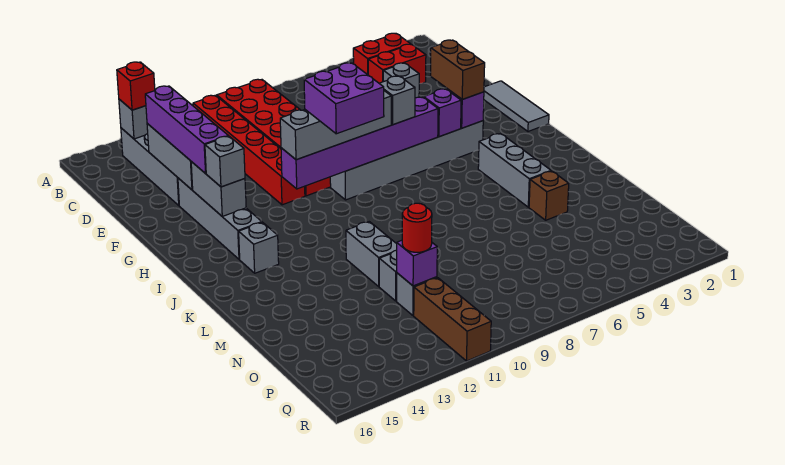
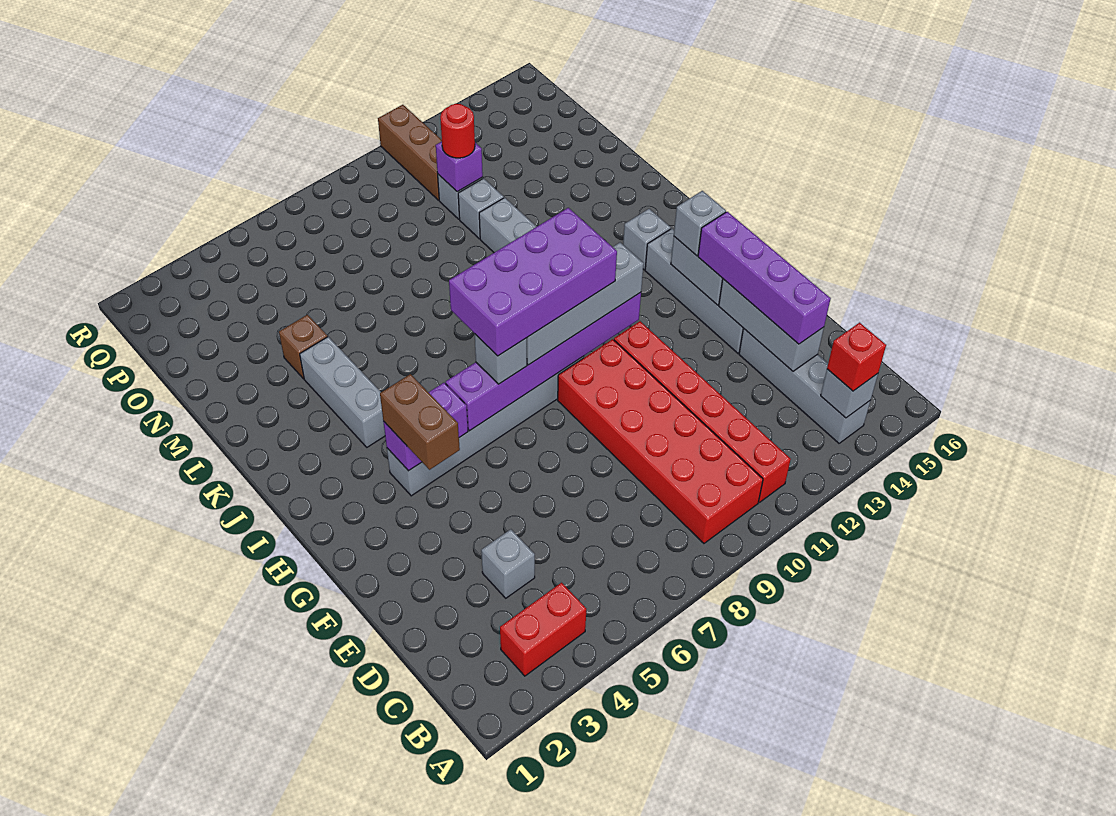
red 1x2 brick [368,44,426,84] -> none
grey 1x3 tile [484,81,549,131] -> none
purple 2x2 brick [304,63,384,134] -> purple 2x4 brick [449,208,617,356]

